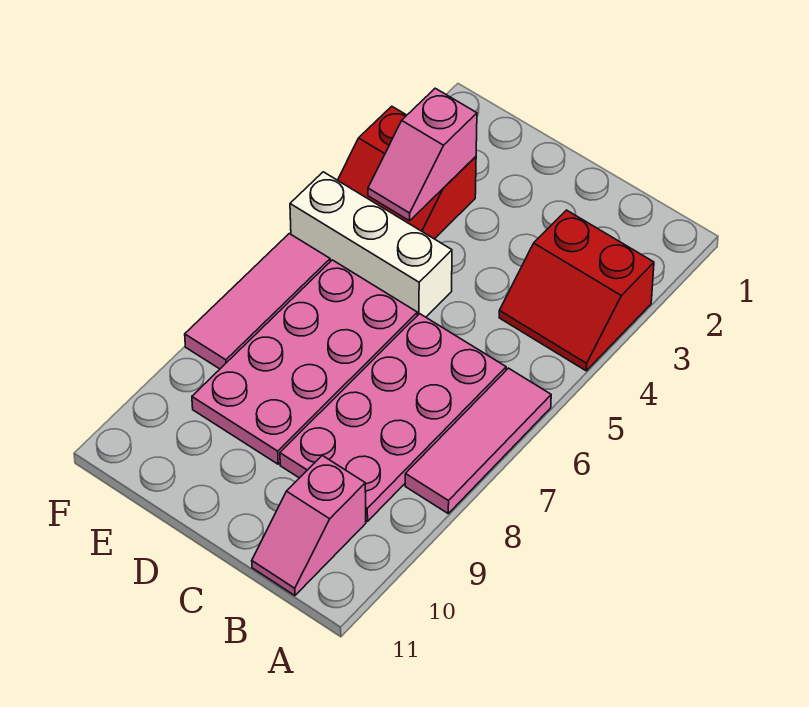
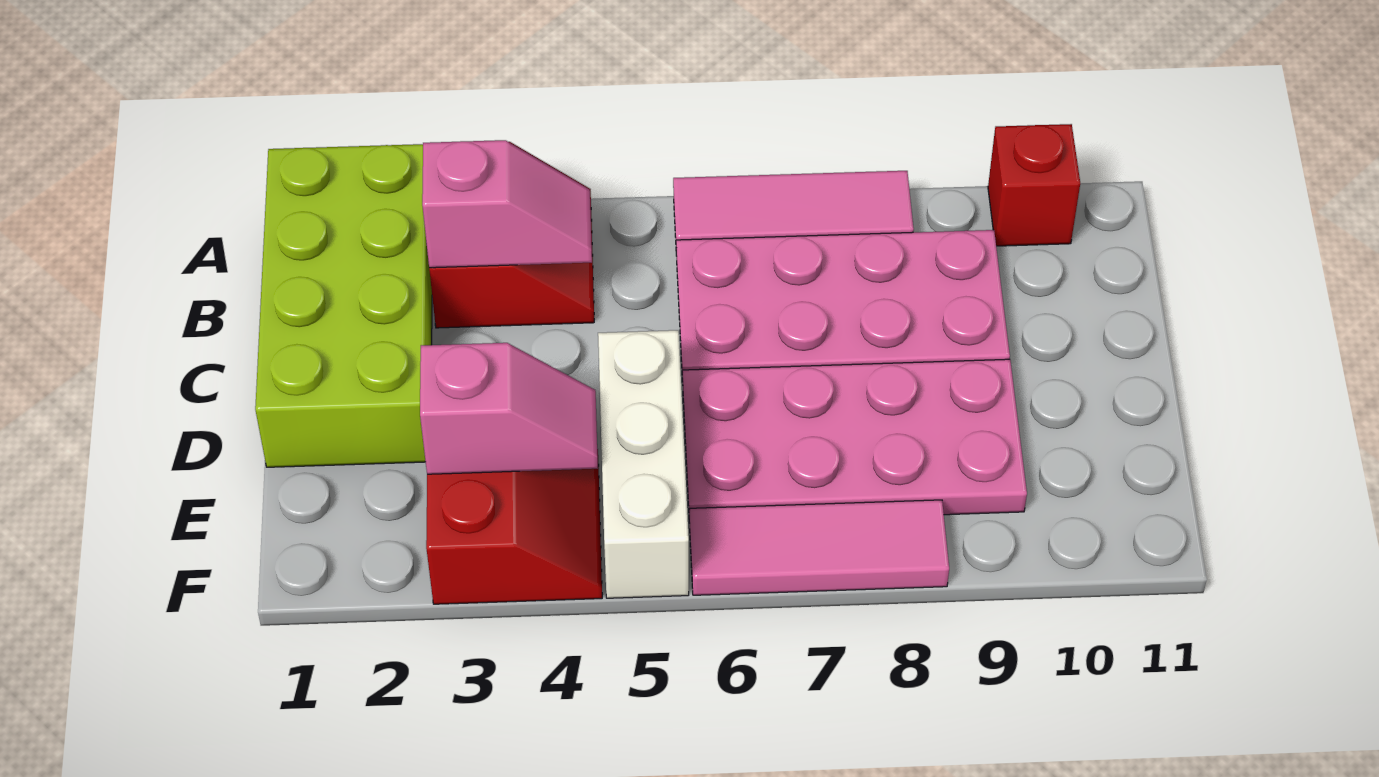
none -> lime 2x4 brick [255,144,432,467]
none -> red 1x1 brick [988,124,1080,246]
pink 1x2 slope [252,455,366,596] -> pink 1x2 slope moved to [422,140,592,268]

